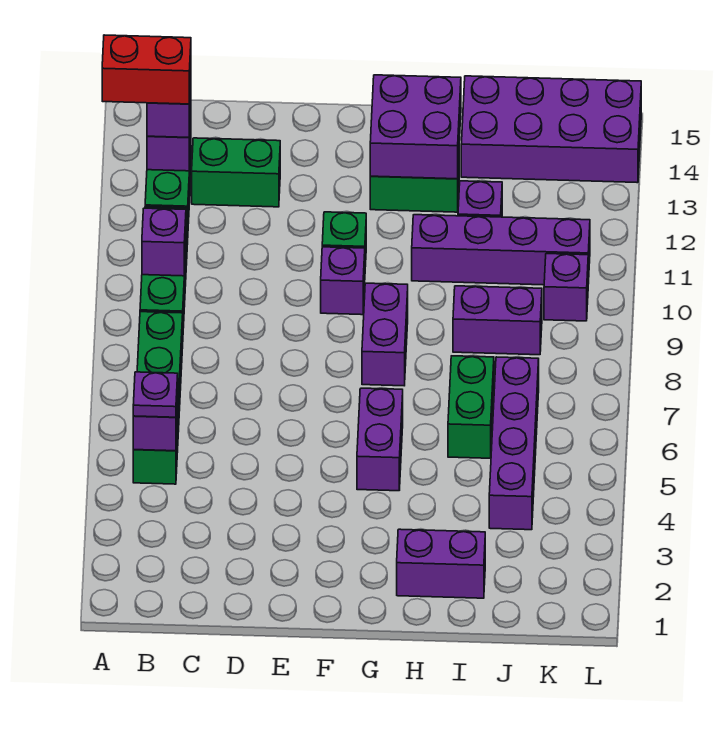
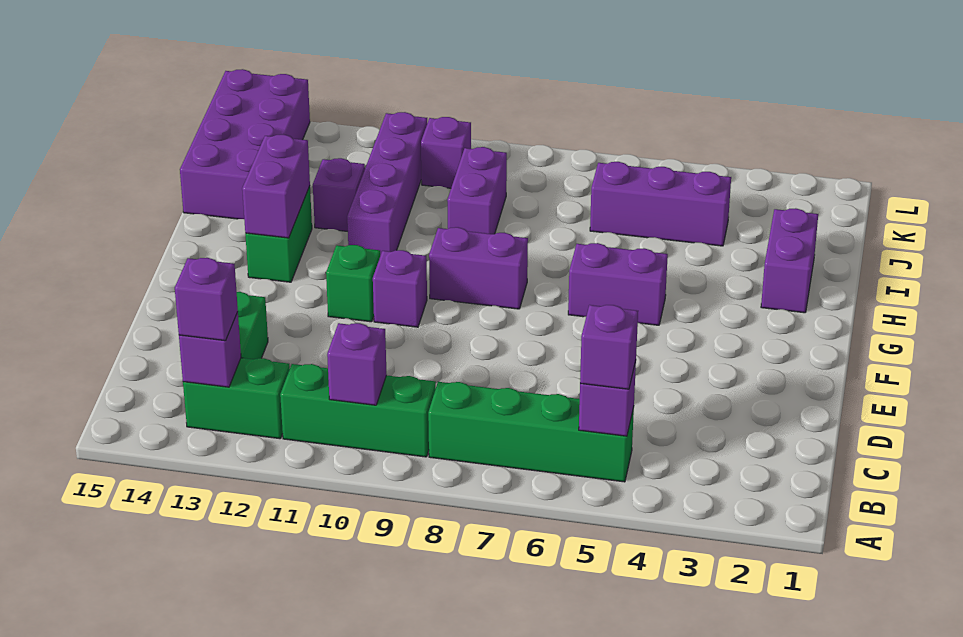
red 1x2 brick [102,35,191,104] -> none
purple 1x1 plate [133,372,178,417] -> purple 1x1 brick [580,305,638,389]
purple 2x2 brick [370,75,461,179] -> purple 1x2 brick [242,134,310,238]
green 1x2 brick [448,356,494,458] -> none
purple 1x4 brick [489,357,539,530] -> purple 1x3 brick [590,162,731,246]

